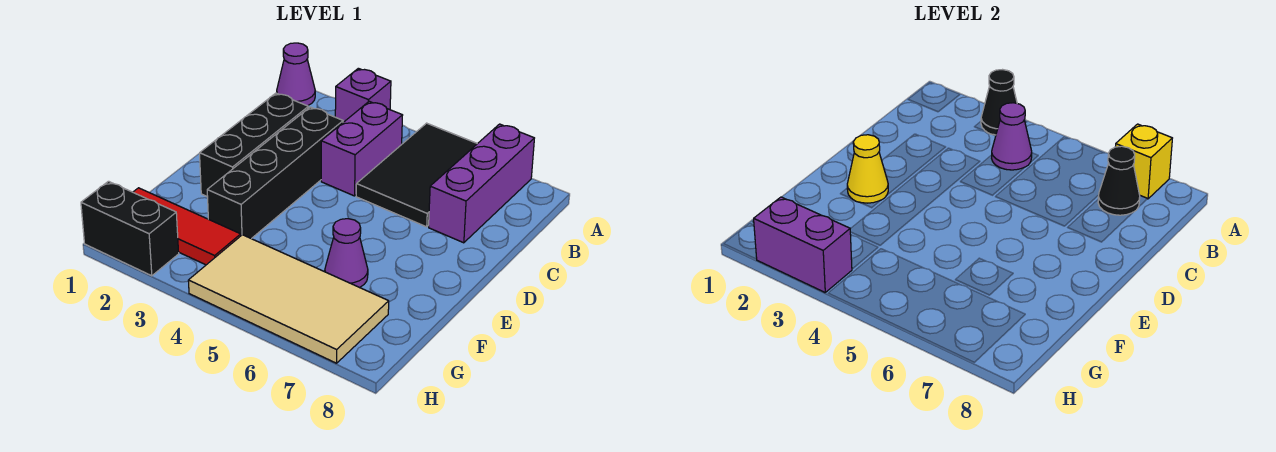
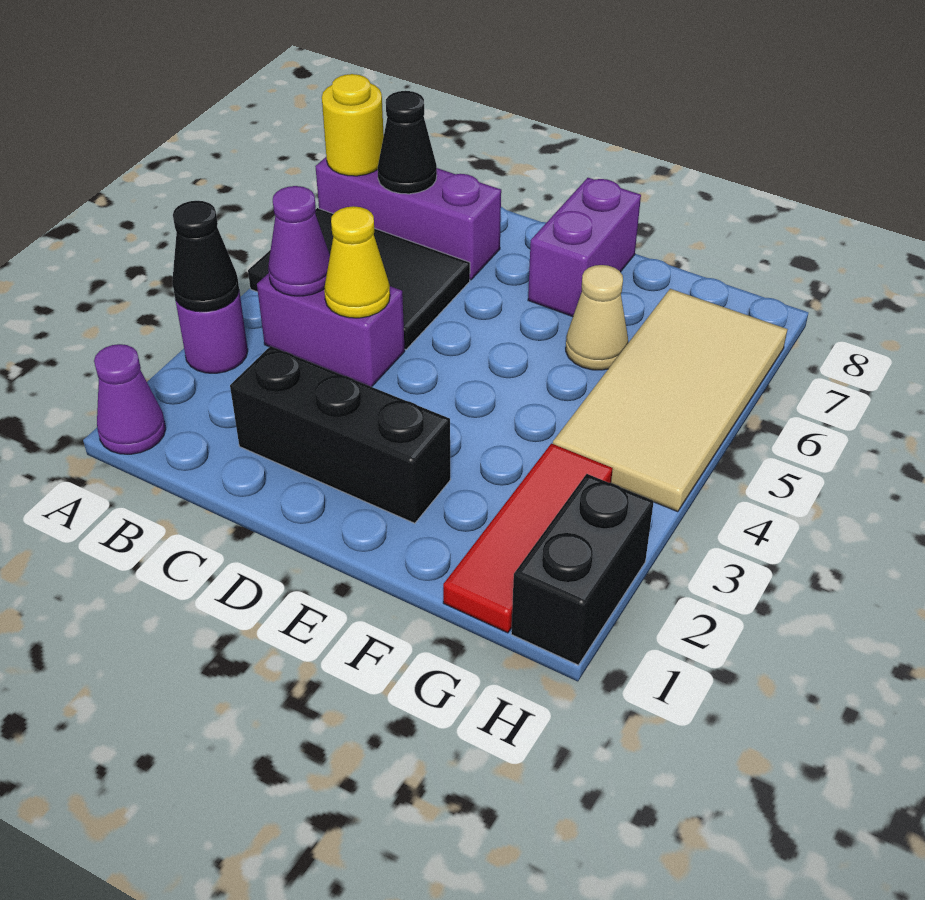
purple 1x1 brick [335,68,391,122] -> purple 1x1 round brick [176,291,248,373]
yellow 1x1 brick [1116,124,1172,199] -> yellow 1x1 round brick [322,74,384,176]
black 1x4 brick [207,107,343,239] -> none
yellow 1x1 cone [847,135,888,203] -> yellow 1x1 cone moved to [324,206,390,318]
purple 1x1 cone [325,219,368,288] -> tan 1x1 cone [566,265,628,370]
purple 1x2 brick [754,197,852,292] -> purple 1x2 brick moved to [528,178,641,317]

